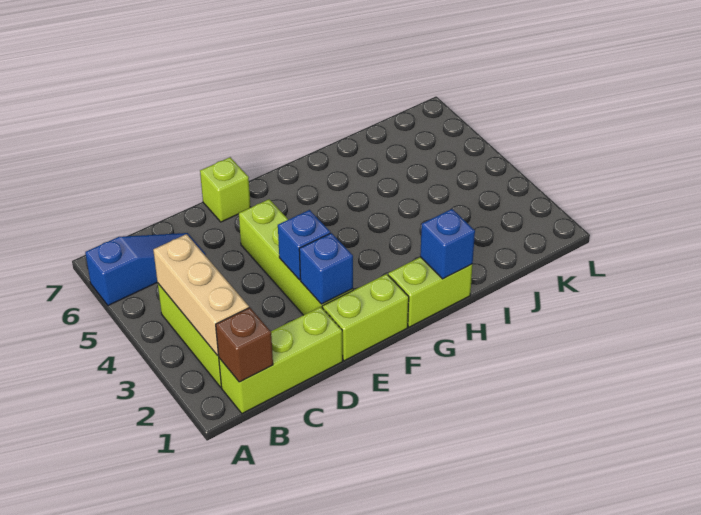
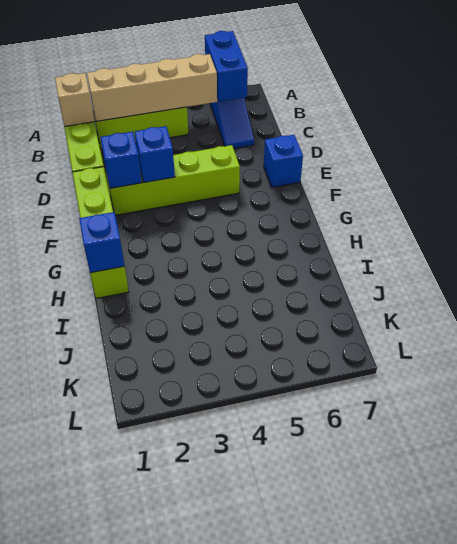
none -> blue 1x2 brick [205,31,248,102]
brown 1x1 brick [216,308,273,382] -> tan 1x1 brick [55,73,94,127]
tan 1x3 brick [153,234,249,356] -> tan 1x4 brick [87,54,217,121]
lime 1x1 brick [200,157,251,222] -> blue 1x1 brick [264,135,303,187]

